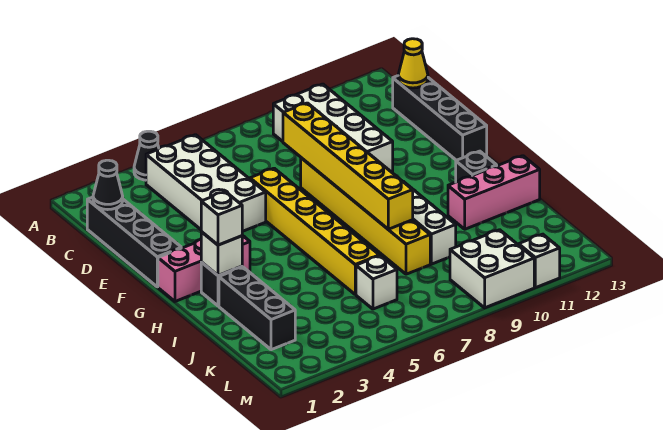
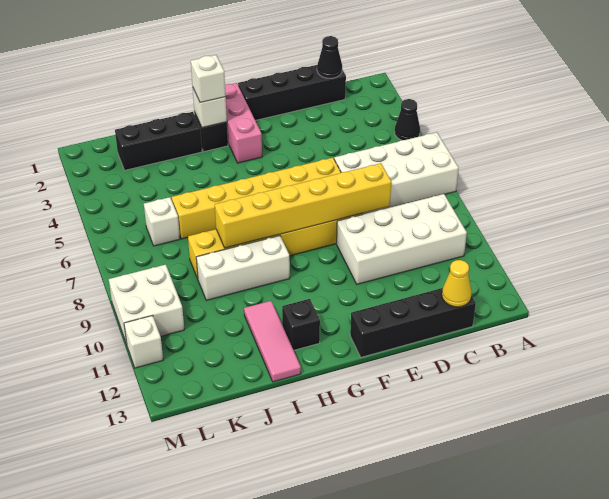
white 2x4 brick [146,135,266,232] -> white 2x4 brick moved to [334,132,458,214]
pink 1x3 brick [448,156,540,229] -> pink 1x3 tile [244,301,301,382]

